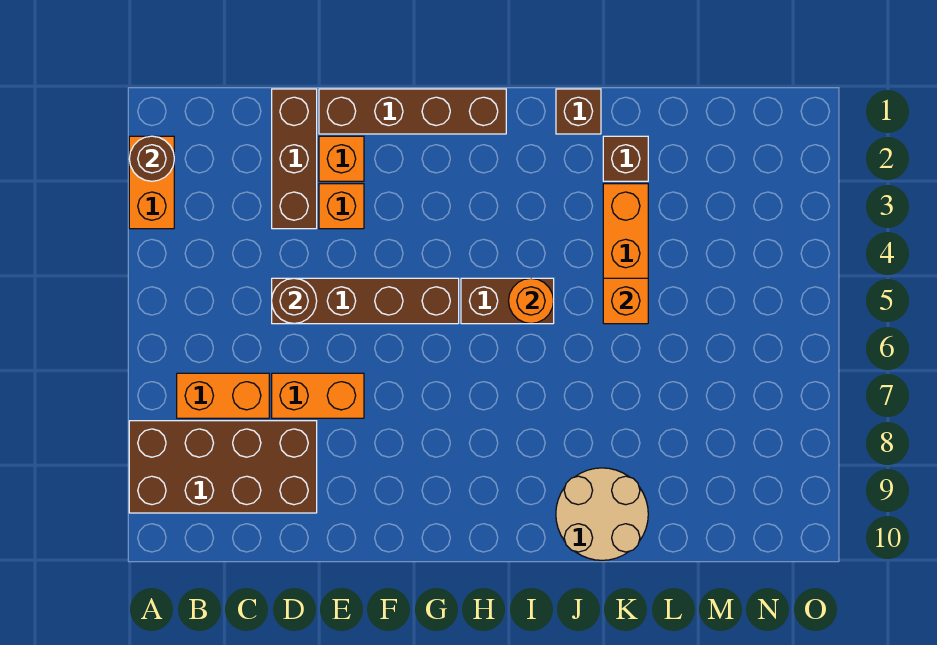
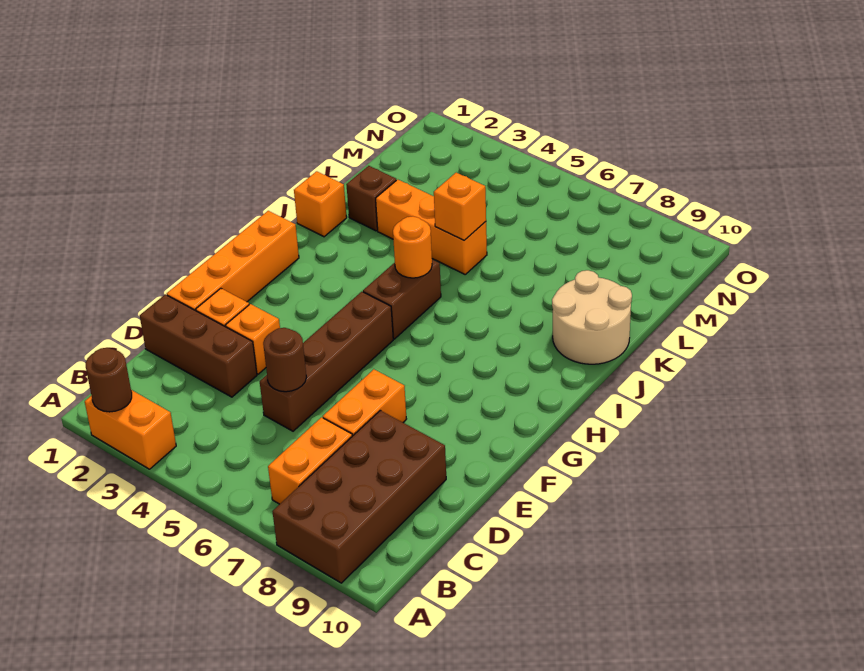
brown 1x4 brick [319,89,506,134] -> orange 1x4 brick [167,211,299,311]
brown 1x1 brick [556,89,601,134] -> orange 1x1 brick [294,171,347,237]

